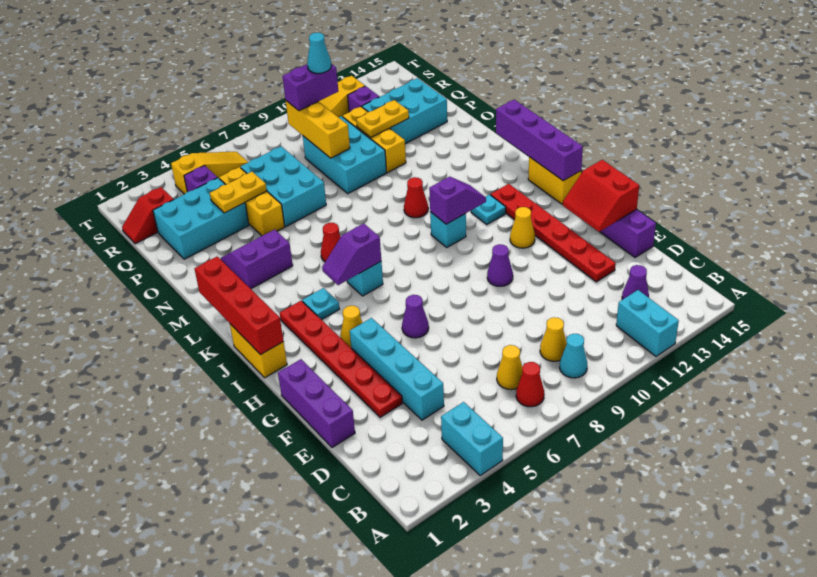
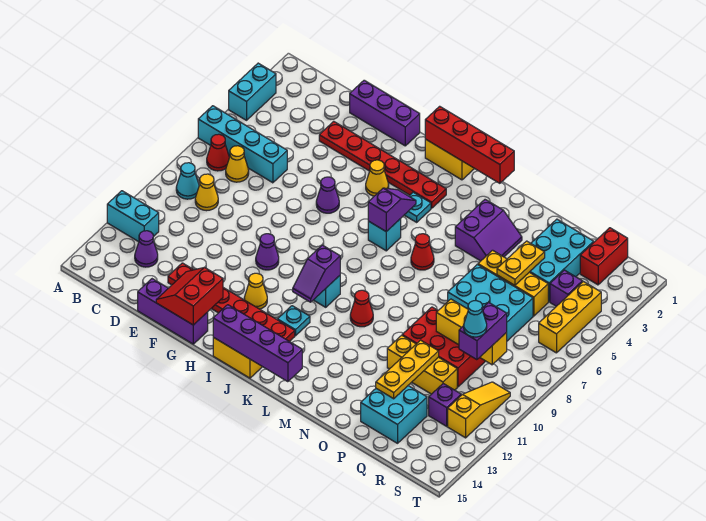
cyan 1x2 brick [441,402,503,475] -> cyan 1x2 brick turned to [229,63,276,120]
cyan 1x4 brick [350,318,444,420] -> cyan 1x4 brick moved to [198,106,287,183]
red 2x2 slope [563,160,639,232] -> red 2x2 slope turned to [156,267,223,325]
cyan 2x3 brick [303,116,387,194] -> red 2x3 brick [402,307,485,387]
yellow 1x2 plate [356,100,409,137] -> yellow 1x3 plate [376,340,439,399]
cyan 2x3 brick [362,78,447,144] -> cyan 2x2 brick [361,386,427,443]
red 1x2 slope [122,187,174,244] -> red 1x2 brick [580,228,628,285]
yellow 1x3 slope [171,152,248,194] -> yellow 1x3 brick [539,282,601,353]

